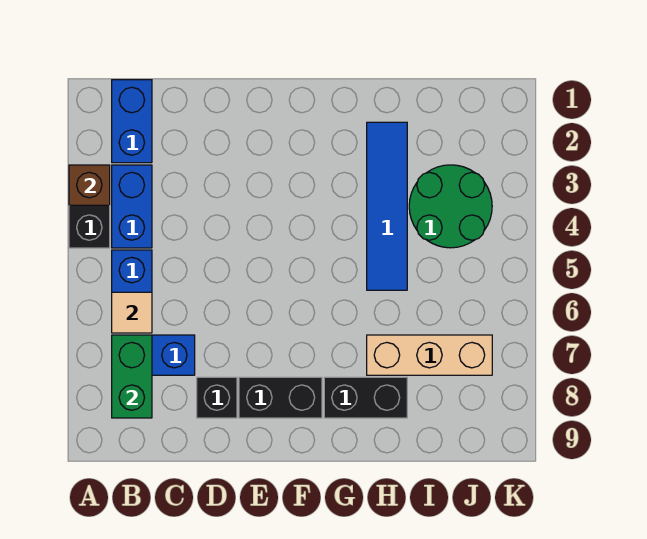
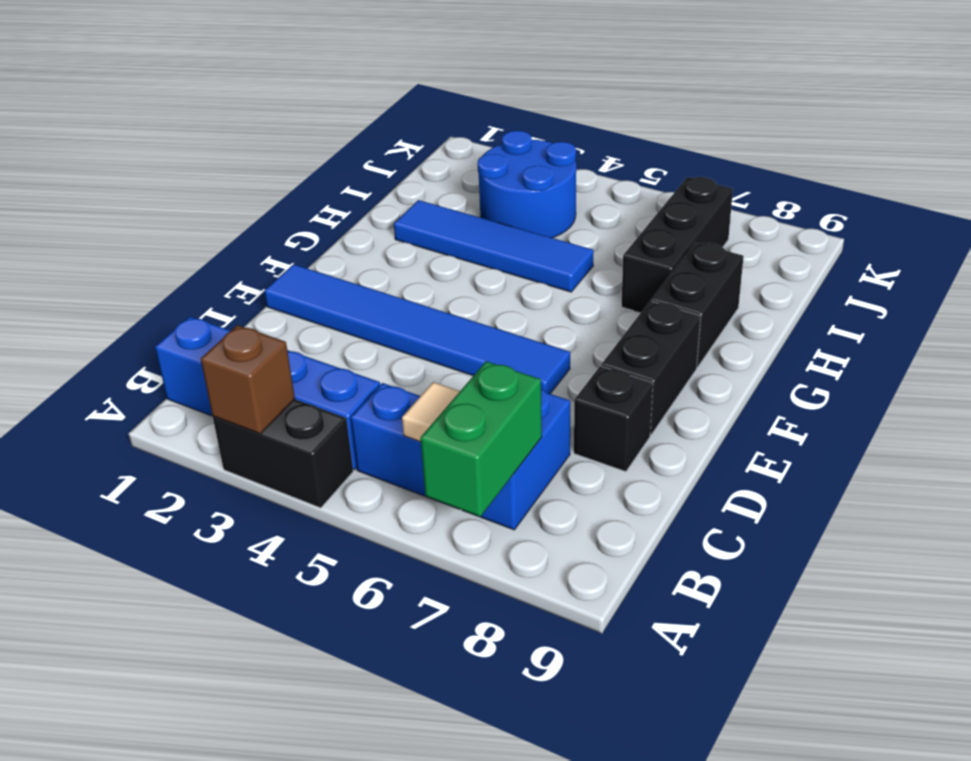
green 1x2 brick [112,335,152,418] -> green 1x2 brick turned to [420,361,542,517]
none -> blue 1x6 tile [264,264,570,394]
tan 1x3 brick [367,335,492,375] -> black 1x3 brick [621,177,733,312]
green 2x2 round brick [409,165,492,248] -> blue 2x2 round brick [478,131,576,238]

